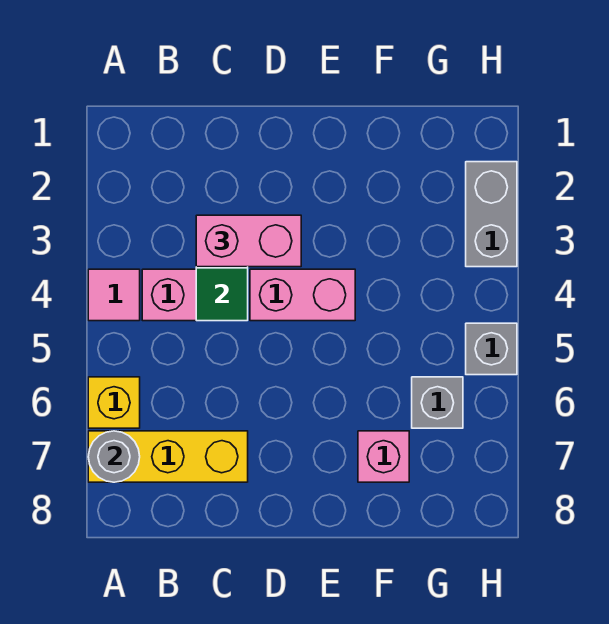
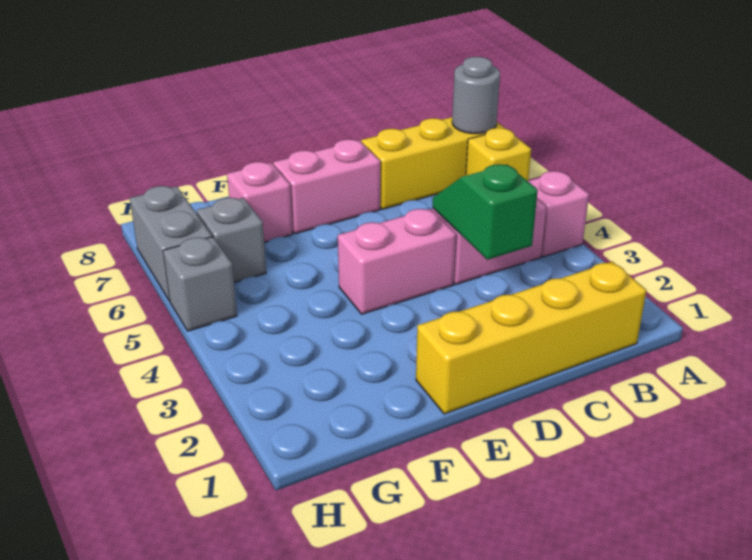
pink 1x1 tile [88,269,140,321] -> pink 1x1 brick [528,171,589,257]
none -> yellow 1x4 brick [416,262,646,414]
pink 1x2 brick [196,215,301,267] -> pink 1x2 brick moved to [273,139,380,234]
grey 1x2 brick [466,162,517,267] -> grey 1x2 brick moved to [130,186,212,301]

